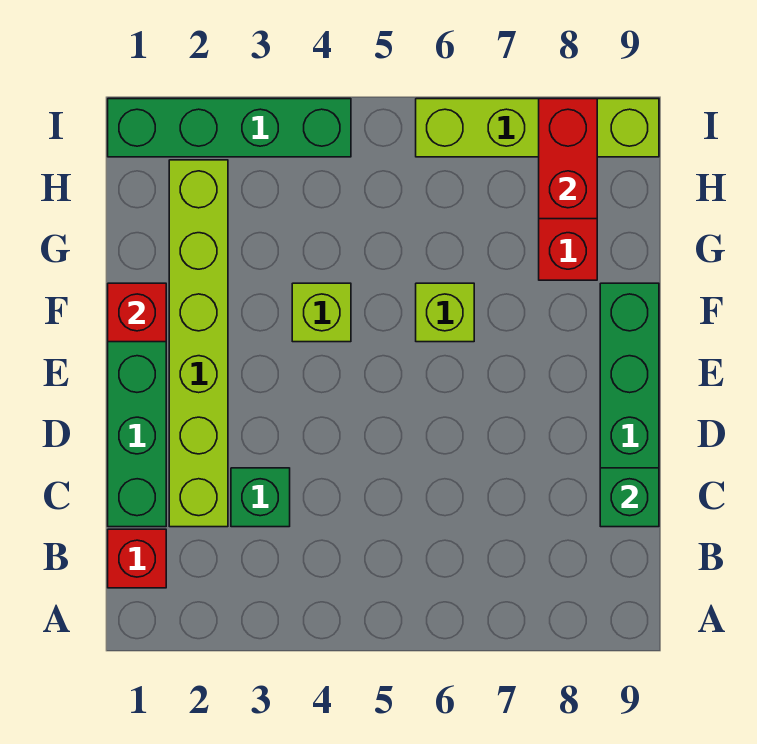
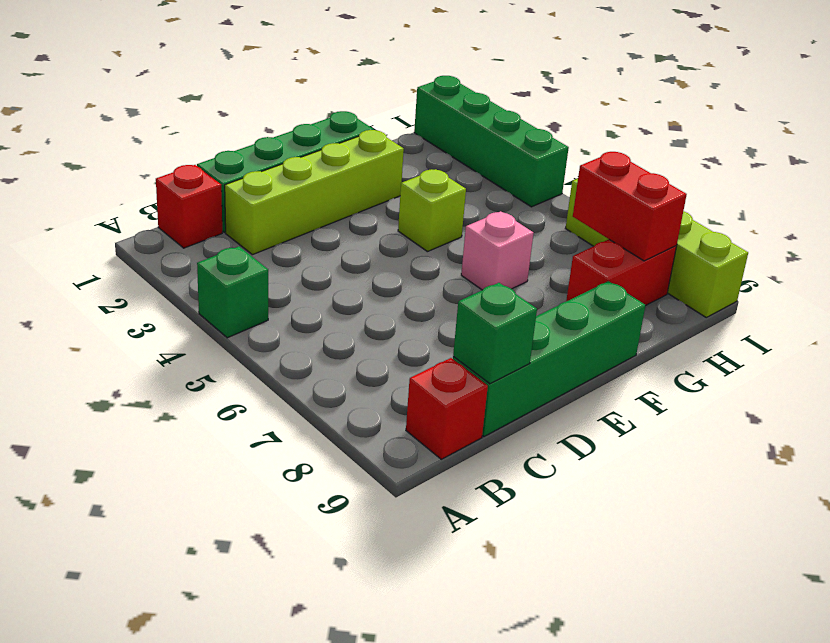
lime 1x6 brick [169,160,228,527] -> lime 1x4 brick [225,130,404,255]
green 1x1 brick [231,468,290,527] -> green 1x1 brick moved to [197,247,268,338]
red 1x1 brick [108,283,166,342] -> red 1x1 brick moved to [406,358,488,459]
lime 1x1 brick [416,283,474,342] -> pink 1x1 brick [461,211,533,290]
red 1x2 brick [539,99,597,219] -> red 1x2 brick turned to [573,152,687,261]

